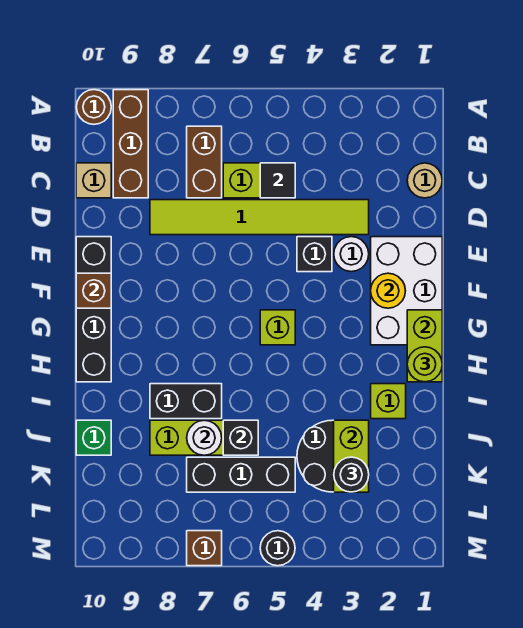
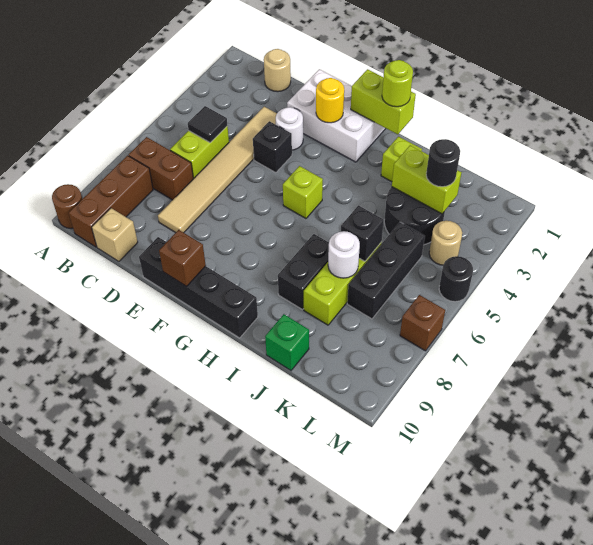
brown 1x3 brick [113,90,148,198] -> brown 1x3 brick turned to [69,156,153,247]
lime 1x6 tile [150,200,369,235] -> tan 1x6 tile [158,107,277,233]
none -> tan 1x1 round brick [429,221,462,265]

